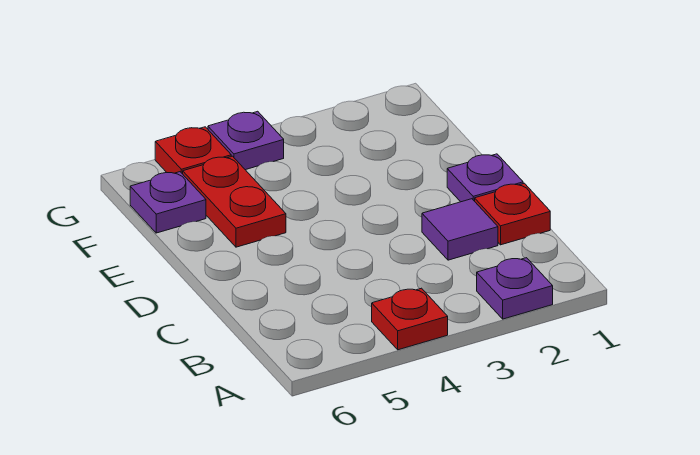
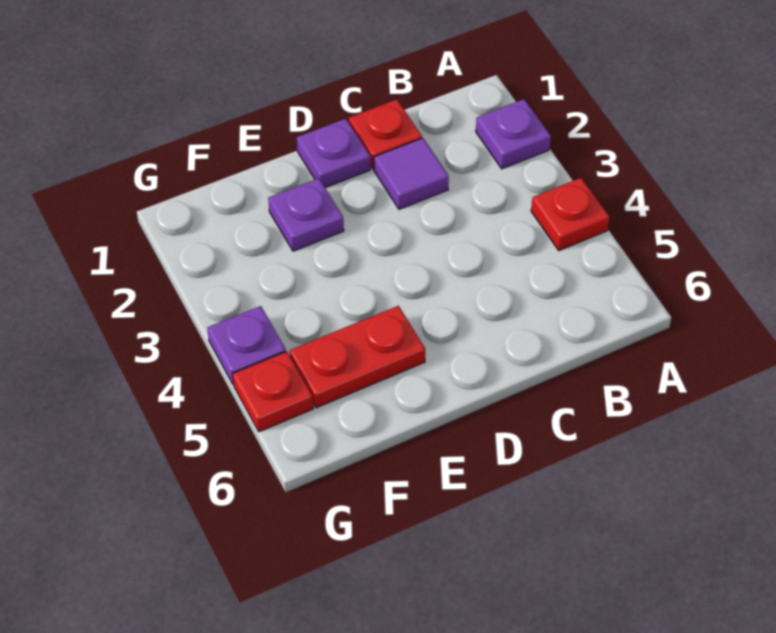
purple 1x1 plate [130,172,206,233] -> purple 1x1 plate moved to [268,178,344,251]

